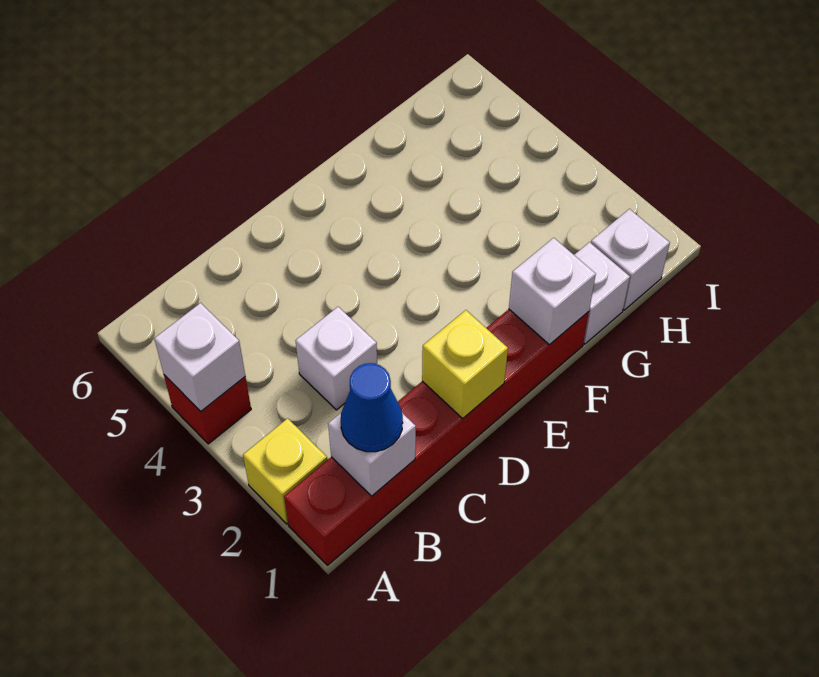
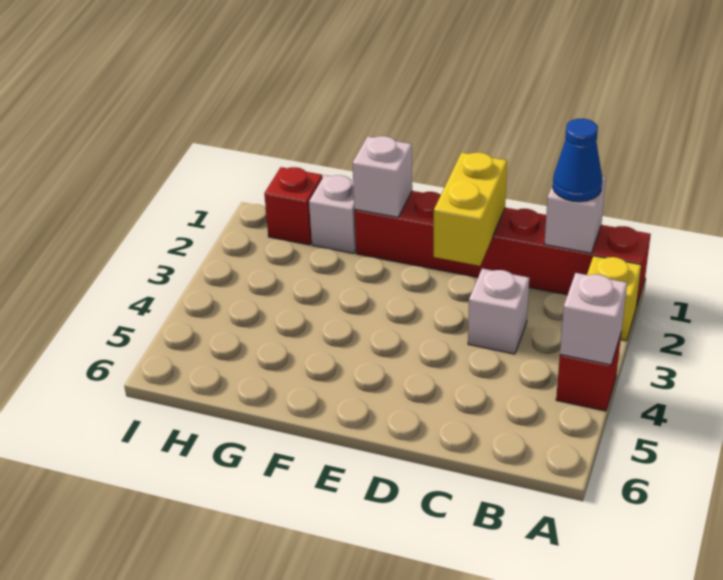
yellow 1x1 brick [422,310,508,418] -> yellow 1x2 brick [434,152,507,266]
white 1x1 brick [591,209,670,310] -> red 1x1 brick [264,167,323,245]

